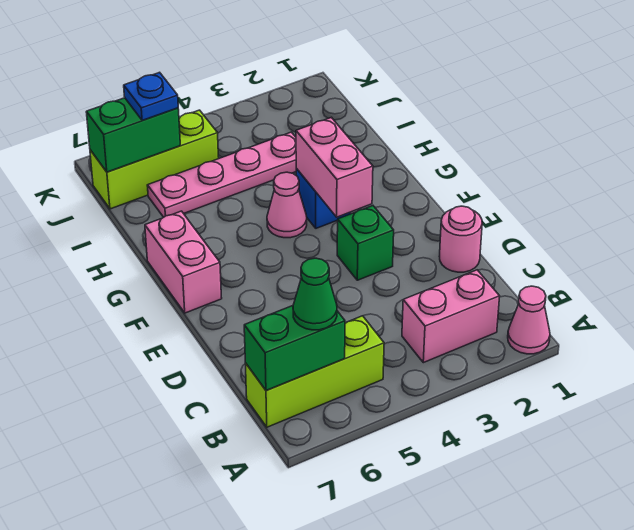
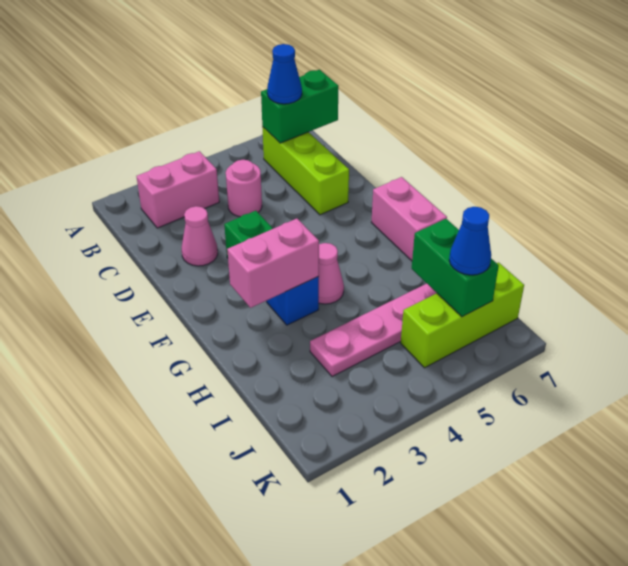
pink 1x1 cone [508,286,550,354] -> pink 1x1 cone moved to [182,206,218,266]
lime 1x3 brick [245,316,384,427] -> lime 1x3 brick turned to [262,127,349,215]
green 1x1 cone [293,258,337,330] -> blue 1x1 cone [267,44,302,104]
pink 1x1 round brick [439,206,482,272] -> pink 1x1 round brick moved to [226,160,262,217]
pink 1x2 brick [296,117,373,217] -> pink 1x2 brick turned to [227,219,319,308]
green 1x2 brick [86,98,180,172] -> green 1x2 brick turned to [412,219,499,317]
blue 1x1 plate [124,72,178,121] -> blue 1x1 cone [449,207,491,275]

